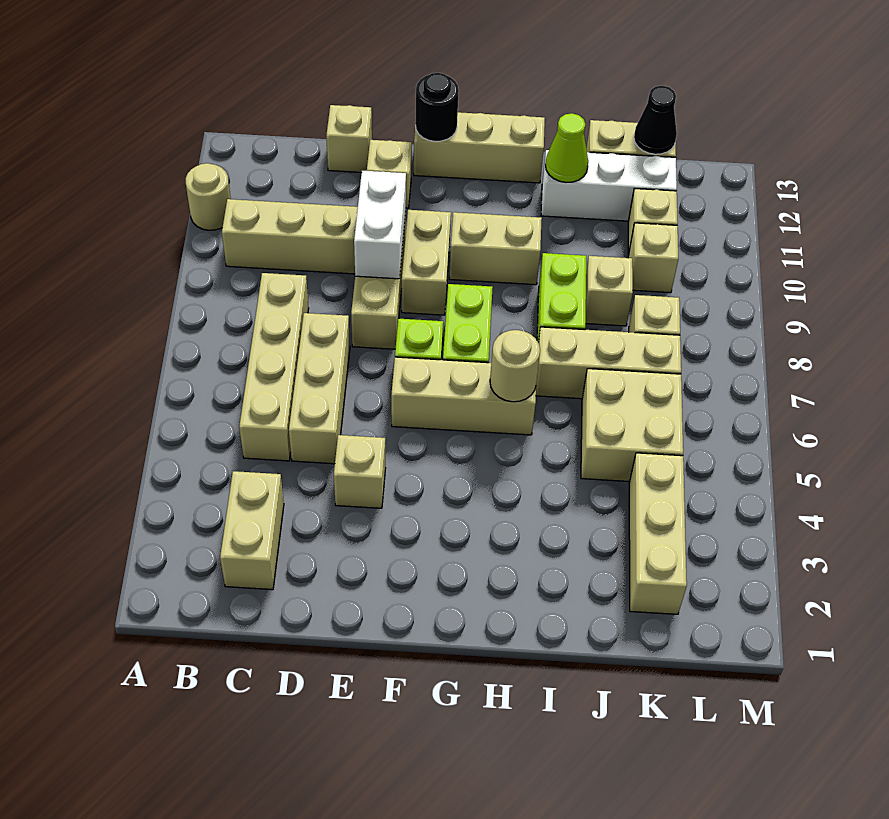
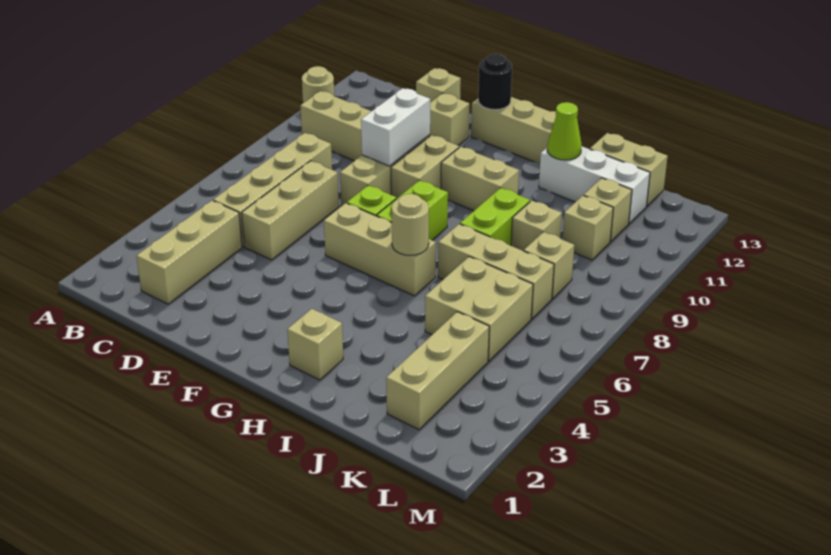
tan 1x2 brick [220,471,284,590] -> tan 1x3 brick [137,201,242,304]
tan 1x1 brick [334,435,386,508] -> tan 1x1 brick moved to [287,309,343,380]
black 1x1 cone [634,86,677,154] -> none

